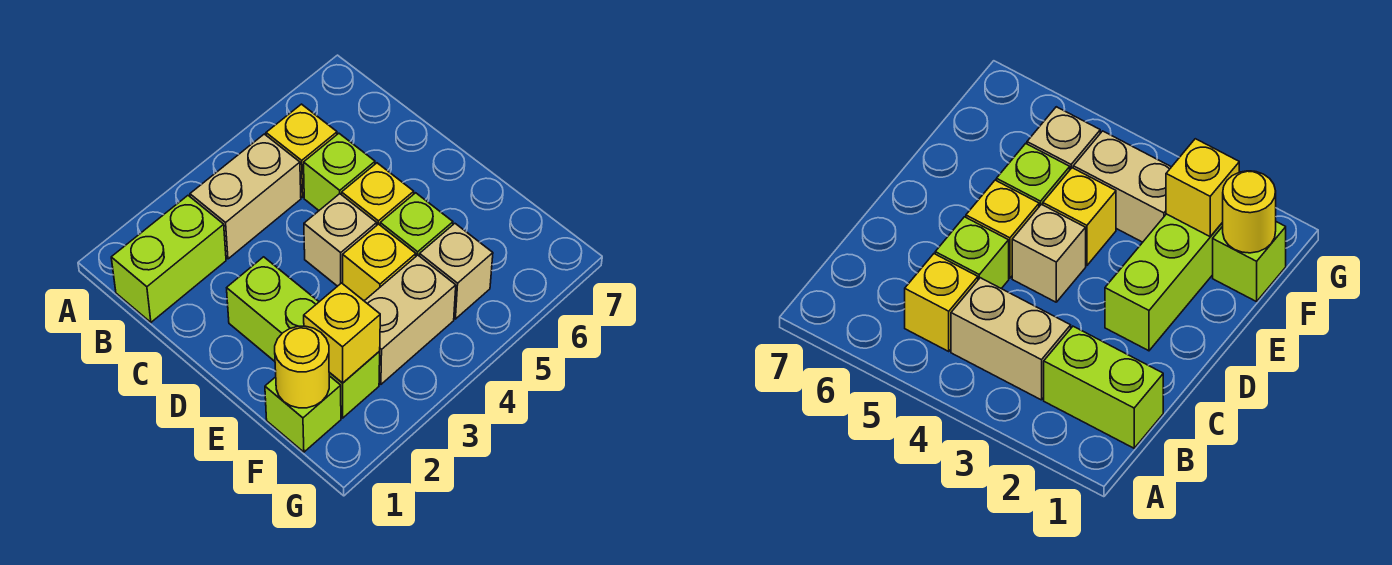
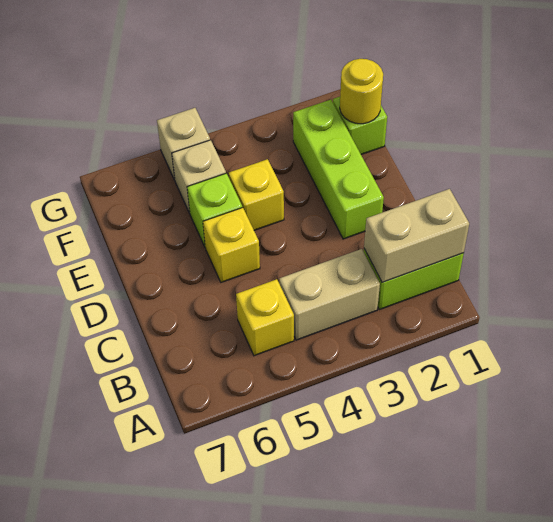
lime 1x1 brick [304,133,375,210] -> none
tan 1x1 brick [304,194,377,286] -> tan 1x1 brick moved to [157,108,210,180]
yellow 1x1 brick [304,283,380,383] -> none
tan 1x2 brick [365,255,456,384] -> tan 1x2 brick moved to [364,189,469,282]

